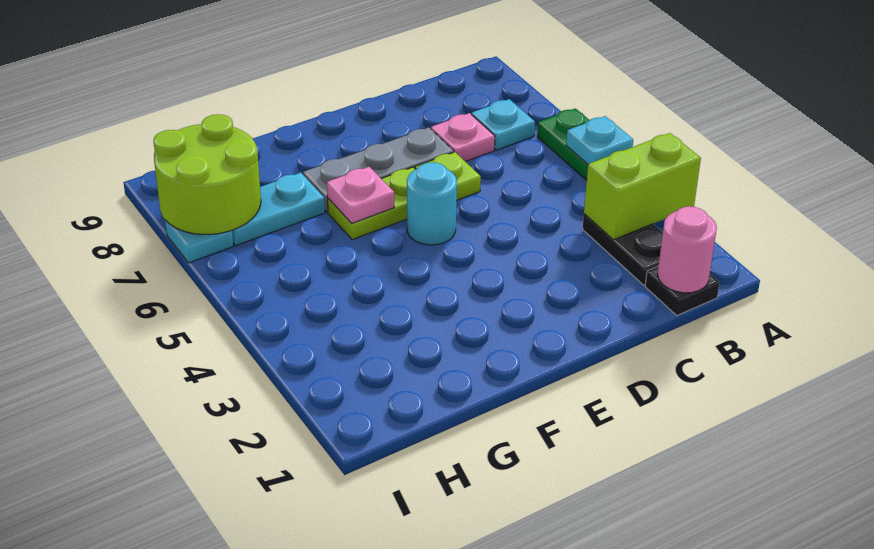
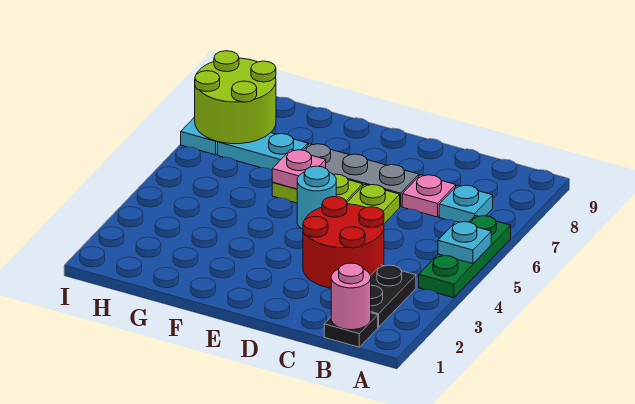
lime 1x2 brick [584,133,701,240] -> none
none -> red 2x2 round brick [303,197,384,288]

